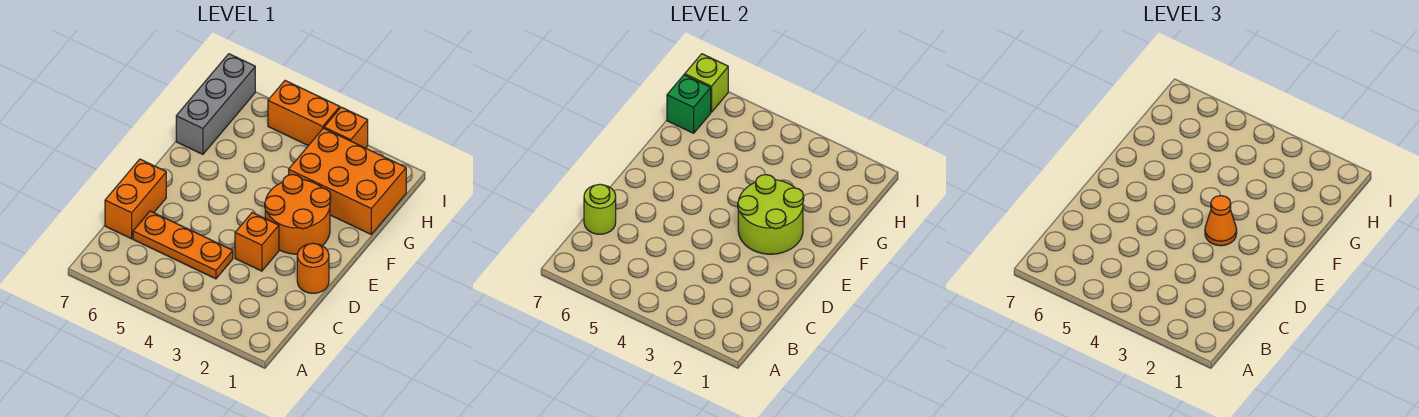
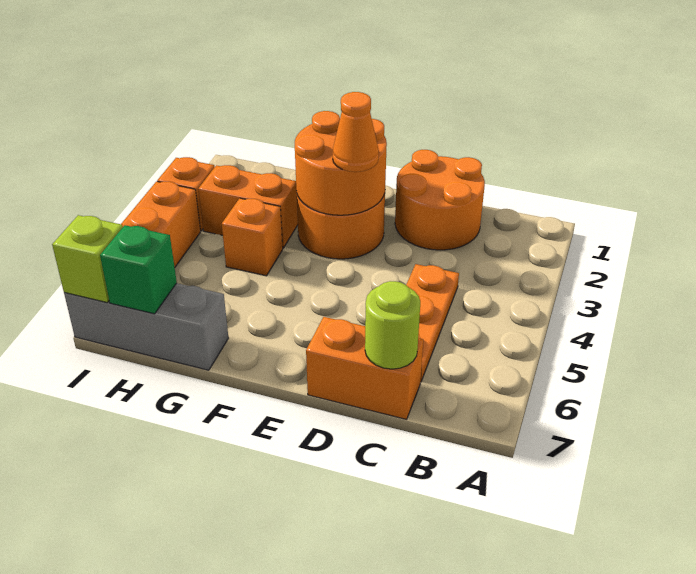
orange 1x1 round brick [297,243,329,293] -> orange 2x2 round brick [395,150,485,250]
orange 1x1 brick [235,213,279,271] -> orange 1x1 brick moved to [222,198,283,276]
lime 2x2 round brick [738,175,804,254] -> orange 2x2 round brick [295,111,387,215]
orange 2x3 brick [289,128,406,234] -> orange 1x2 brick [198,165,298,248]

